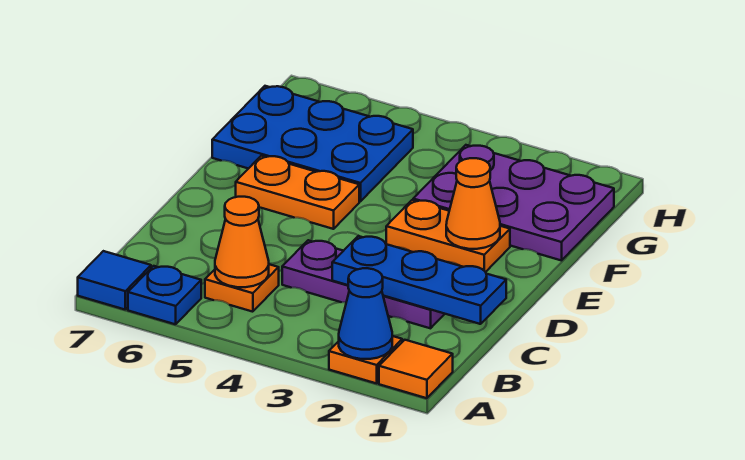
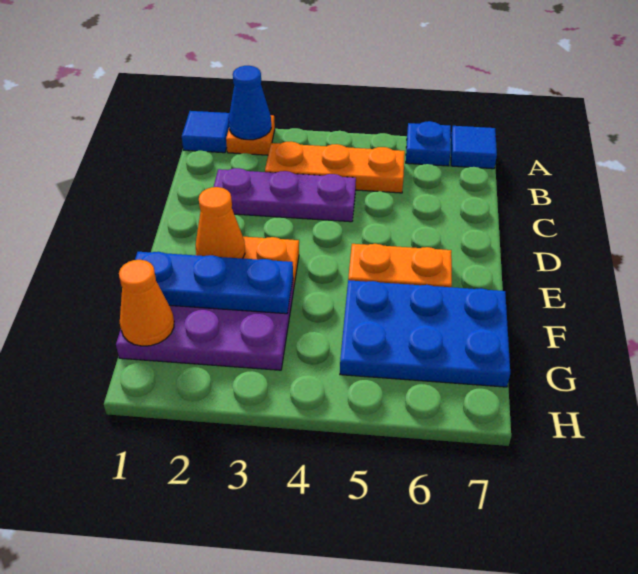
orange 1x1 tile [379,340,453,398] -> blue 1x1 tile [182,111,230,153]
orange 1x1 plate [205,264,279,312] -> orange 1x3 plate [265,142,405,193]
orange 1x1 cone [215,197,269,287] -> orange 1x1 cone moved to [119,260,174,346]
blue 1x3 plate [332,236,506,324] -> blue 1x3 plate moved to [135,252,293,314]

